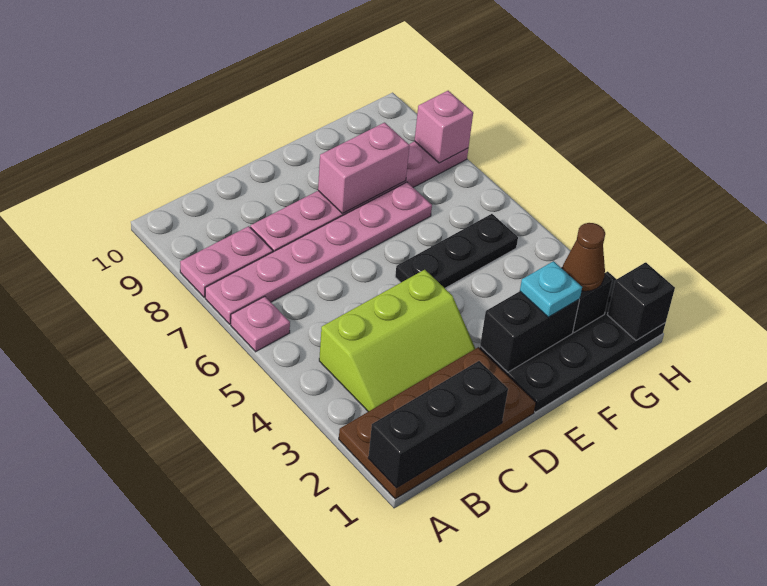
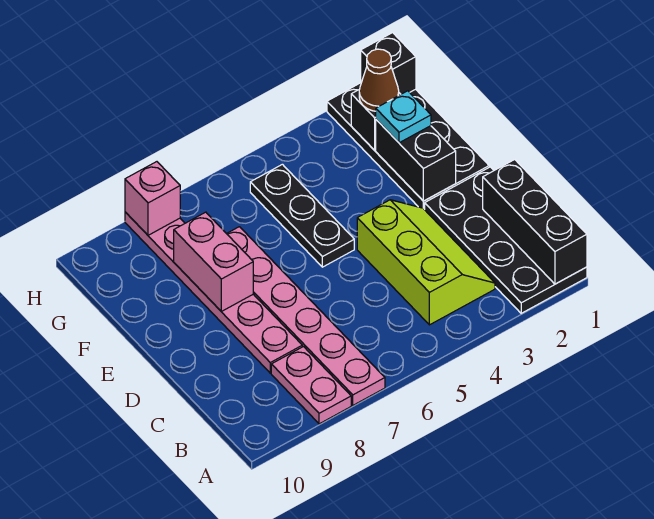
brown 2x4 plate [339,347,536,499] -> black 2x4 plate [425,167,587,313]
pink 1x1 plate [231,296,290,352] -> none

